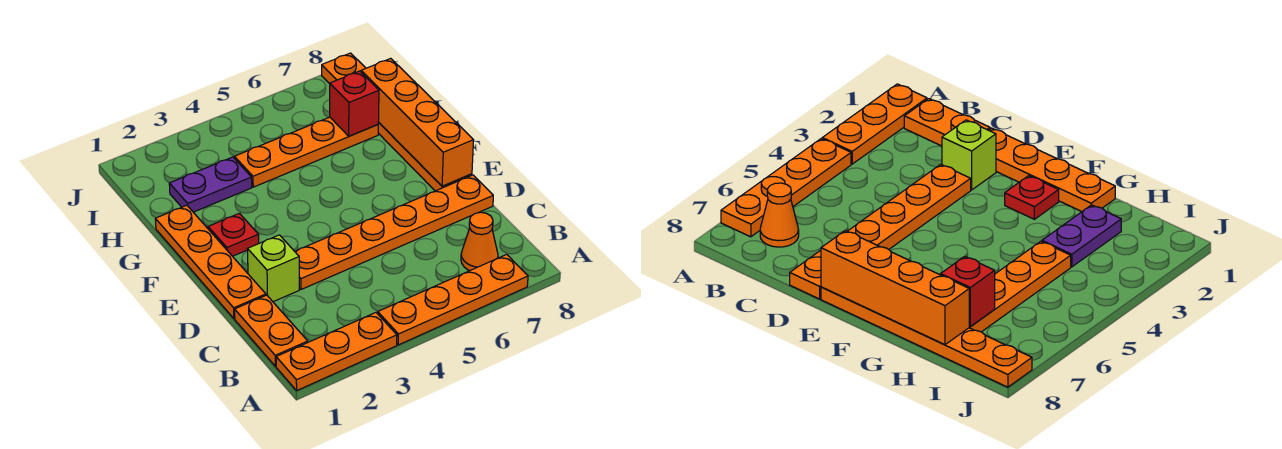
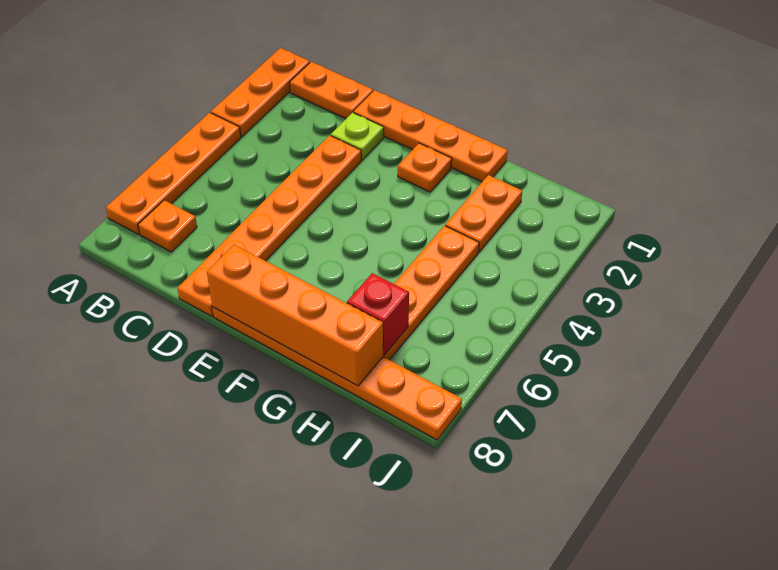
orange 1x1 cone [461,212,498,271] -> orange 1x1 plate [138,200,197,252]
lime 1x1 brick [248,235,299,302] -> lime 1x1 plate [331,113,384,160]
red 1x1 plate [208,213,259,256] -> orange 1x1 plate [398,143,452,192]
purple 1x2 plate [169,157,252,212] -> orange 1x2 plate [445,175,522,252]

